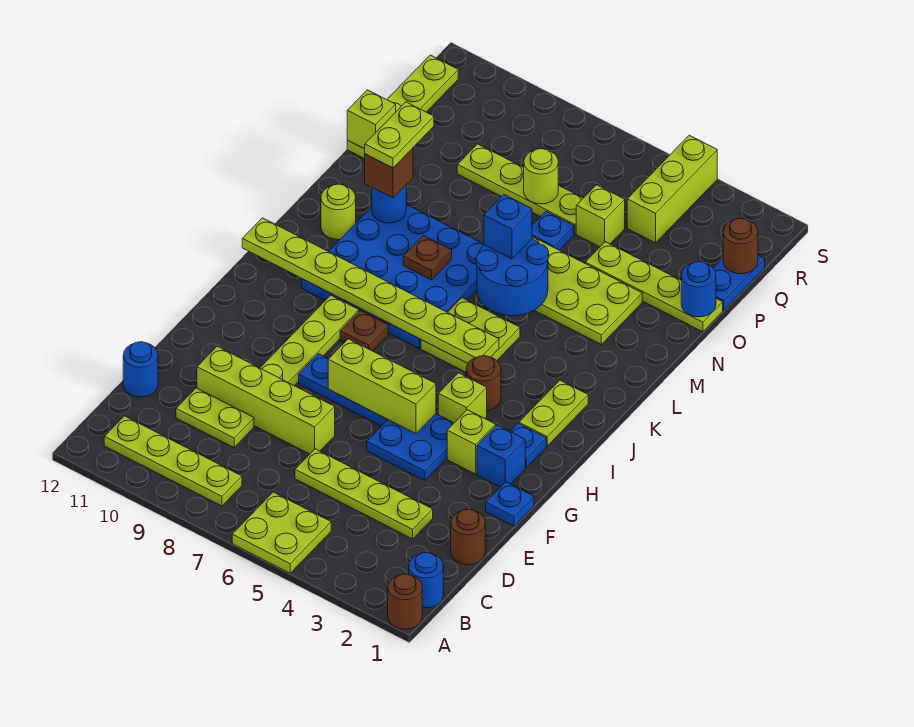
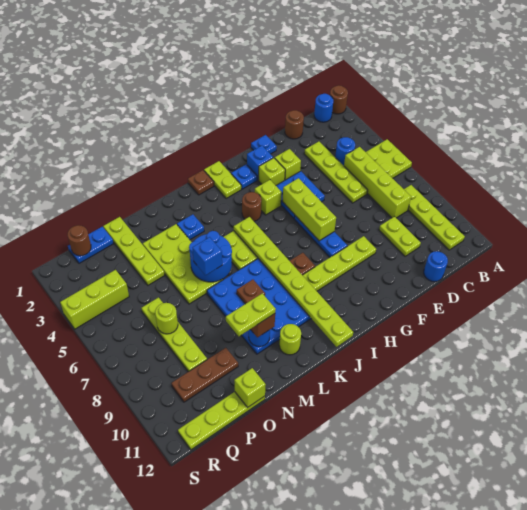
lime 1x4 brick [197,346,335,454] -> lime 1x4 brick moved to [344,147,411,218]
lime 1x2 plate [519,380,588,446] -> lime 1x2 plate turned to [204,161,241,198]
none -> brown 1x1 plate [188,170,214,195]
blue 1x1 round brick [681,262,716,317] -> blue 1x1 round brick moved to [335,137,355,166]
blue 1x1 plate [532,211,574,250] -> blue 1x1 plate moved to [177,214,204,240]
none -> brown 1x3 plate [171,348,238,402]
lime 1x1 brick [576,185,625,247] -> lime 1x1 brick moved to [275,149,301,180]

